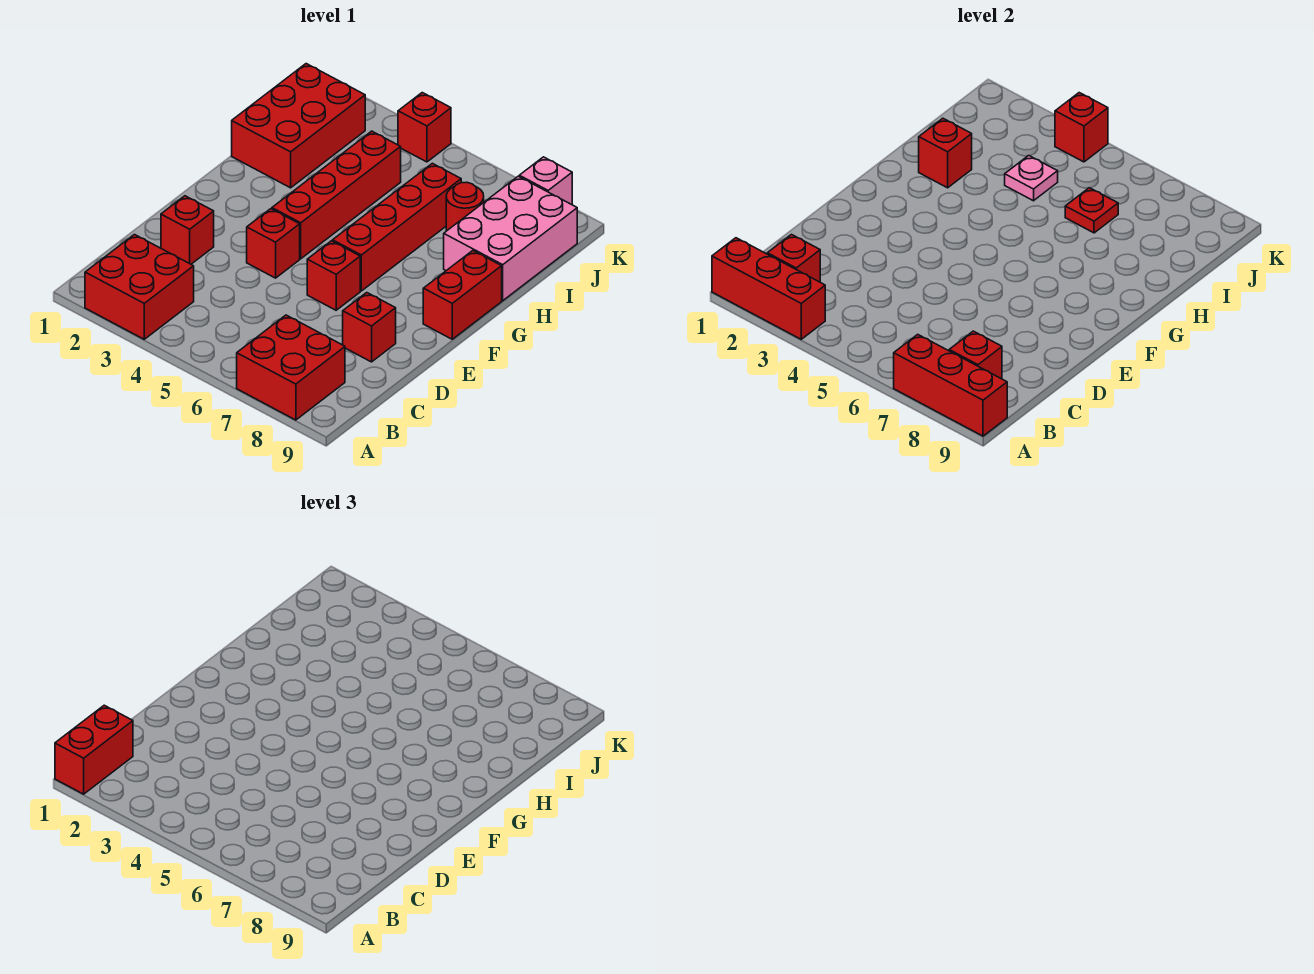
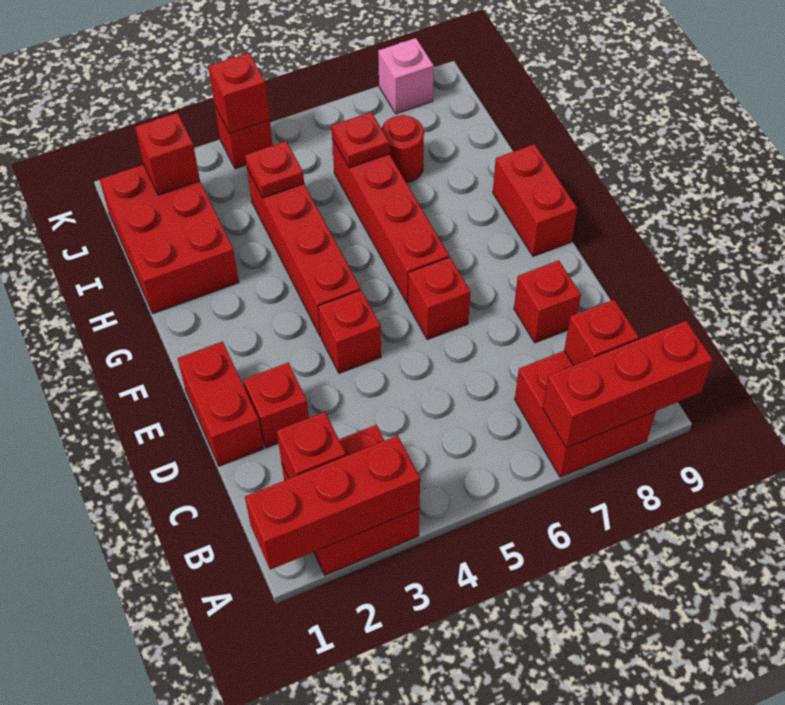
red 1x2 brick [55,705,133,794] -> red 1x2 brick moved to [178,341,264,466]
red 1x1 brick [919,118,972,188] -> red 1x1 brick moved to [135,113,200,195]
pink 2x3 brick [444,176,577,301] -> none
pink 1x1 plate [1005,156,1058,201] -> red 1x1 plate [245,141,304,198]

